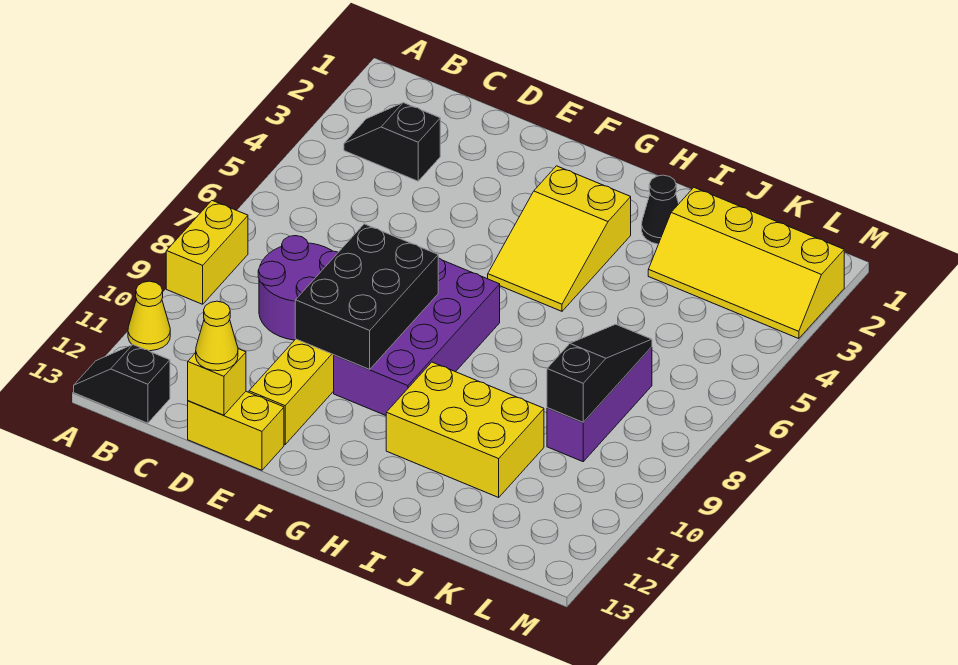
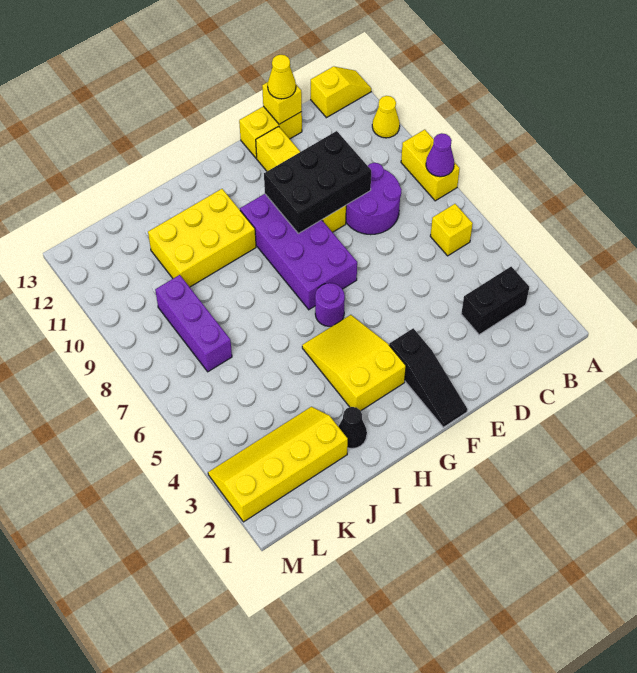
none -> purple 1x1 cone [426,133,454,177]
black 1x2 slope [74,345,170,423] -> yellow 1x2 slope [311,66,371,118]
black 1x2 slope [344,103,440,181] -> black 1x2 brick [461,267,529,335]
none -> yellow 1x1 brick [430,204,473,256]
black 2x3 brick [295,224,438,369] -> black 2x3 brick turned to [264,131,371,233]
none -> purple 1x1 round brick [315,283,345,326]
black 1x3 slope [547,324,652,422] -> black 1x3 slope moved to [389,328,468,427]

